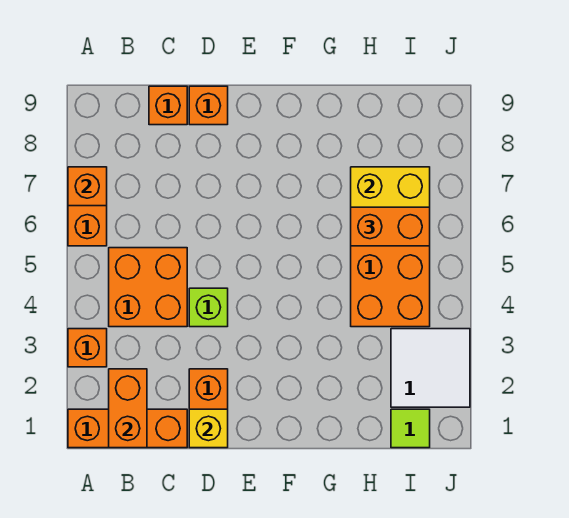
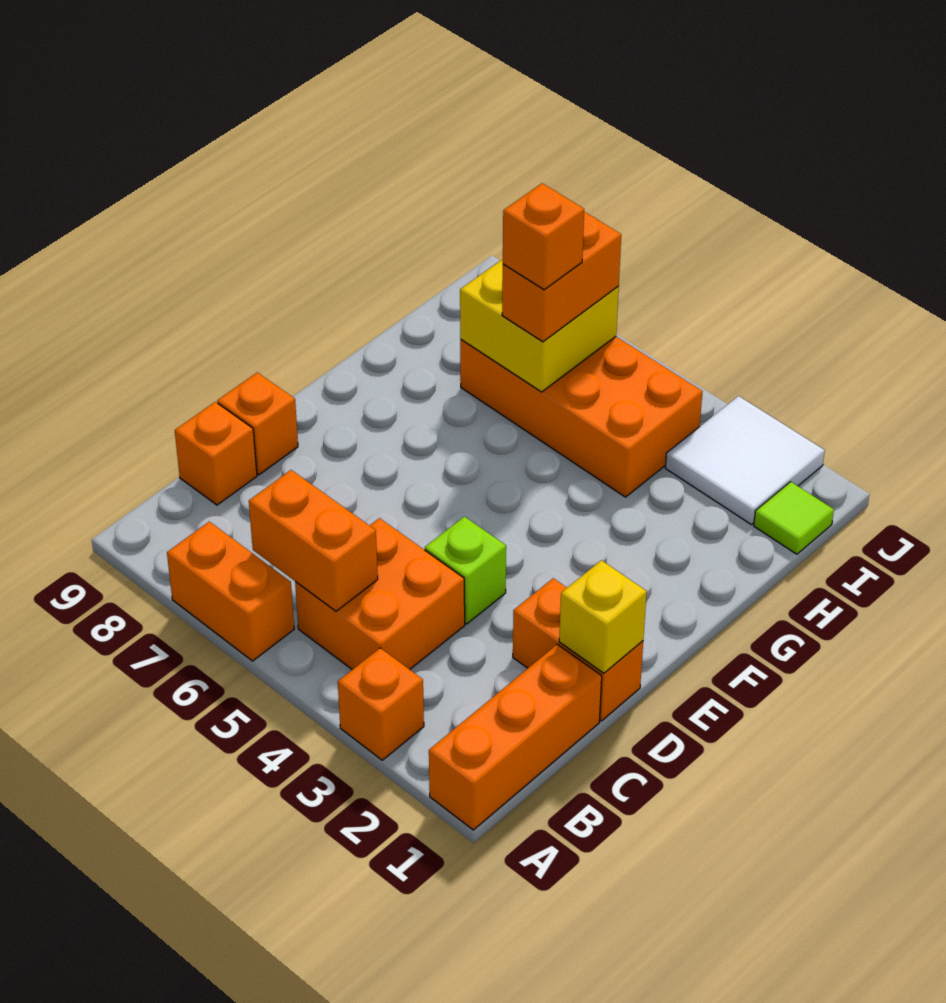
orange 1x1 brick [68,167,107,206] -> orange 1x1 brick moved to [503,183,584,290]
orange 1x2 brick [109,369,147,448] -> orange 1x2 brick moved to [249,470,378,611]

